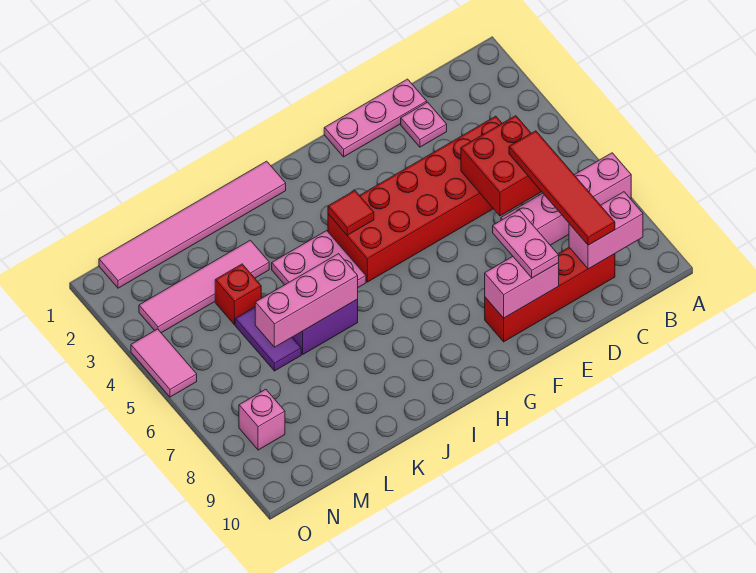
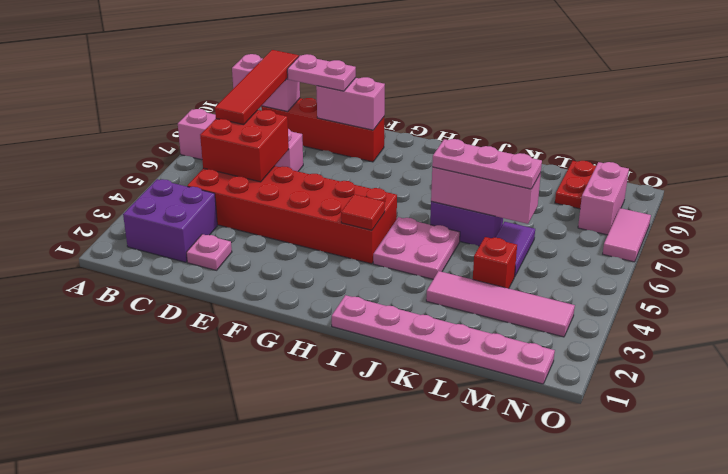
none -> purple 2x2 brick [123,179,217,262]
pink 1x3 plate [324,79,427,157] -> pink 1x3 plate moved to [432,139,542,189]
pink 1x2 plate [493,210,559,278] -> pink 1x2 plate turned to [287,54,356,91]
pink 1x6 tile [99,161,286,288] -> pink 1x6 plate [332,295,555,384]
none -> red 1x2 plate [555,161,596,209]
pink 1x1 brick [239,389,285,450] -> pink 1x2 brick [578,162,629,235]
pink 1x2 tile [131,329,197,397] -> pink 1x2 tile moved to [603,208,651,262]

